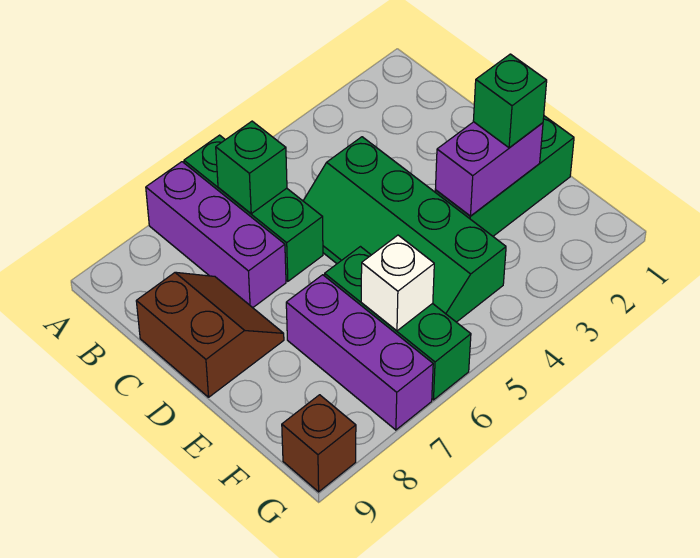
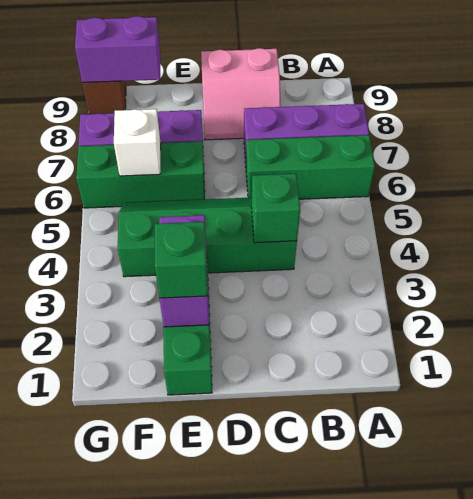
green 1x1 brick [216,121,287,214] -> green 1x1 brick moved to [251,174,300,243]
brown 2x2 slope [136,272,284,397] -> pink 2x2 slope [201,48,281,140]
none -> purple 1x2 brick [75,16,160,83]

